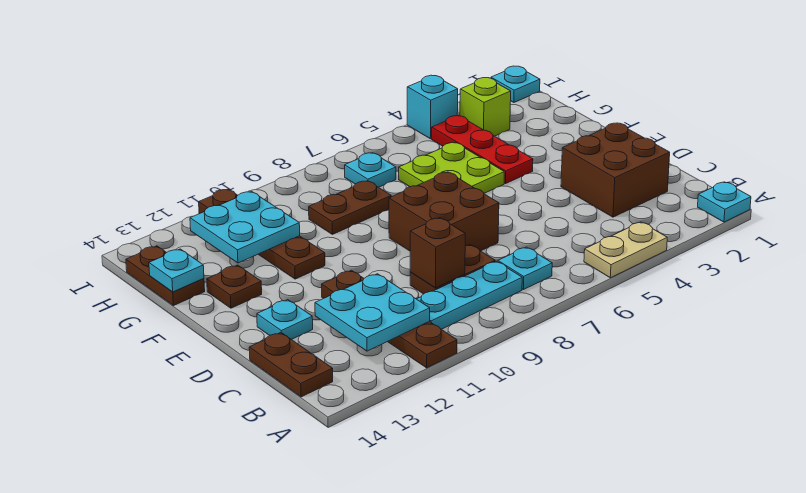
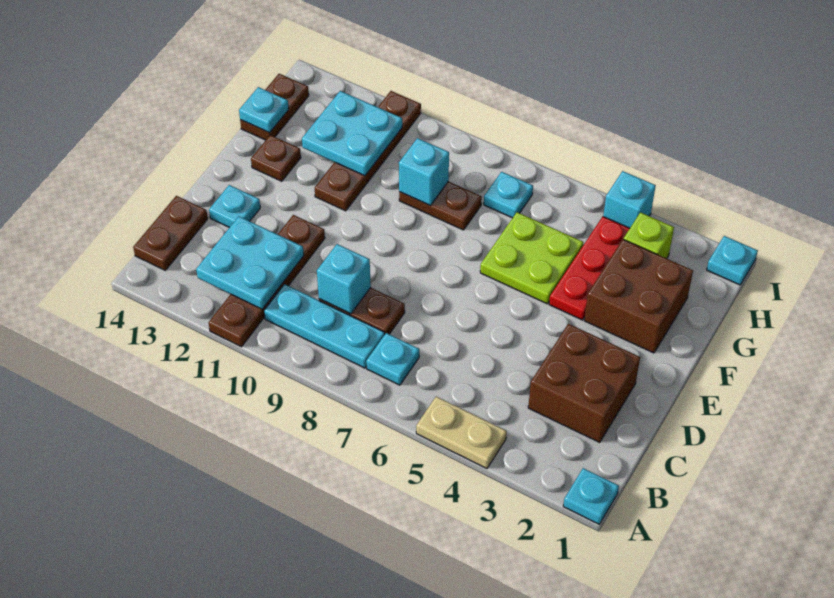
brown 1x1 brick [410,218,465,288] -> cyan 1x1 brick [317,244,371,314]
brown 2x2 brick [389,172,499,251] -> brown 2x2 brick moved to [584,239,693,353]
none -> cyan 1x1 brick [399,138,449,205]

